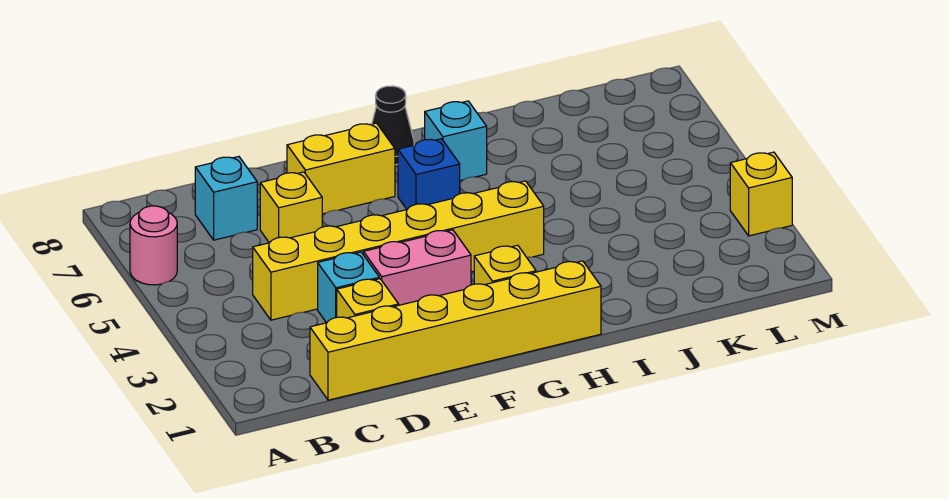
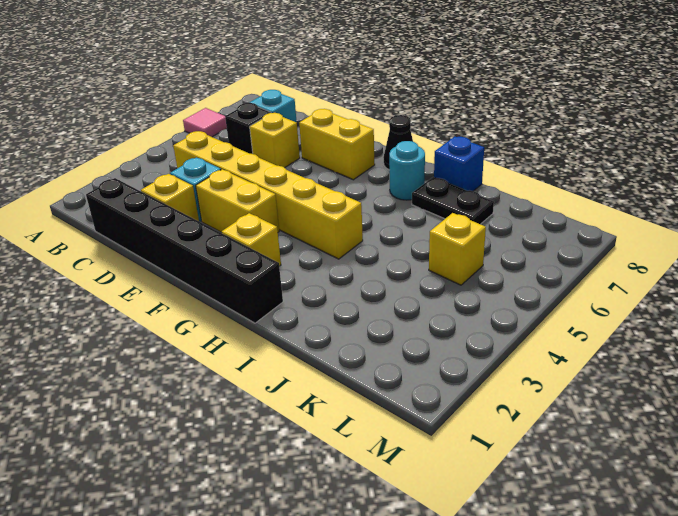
pink 1x1 round brick [130,206,177,285] -> pink 1x1 tile [183,108,227,137]
yellow 1x6 brick [310,261,601,400] -> black 1x6 brick [86,178,283,323]
none -> black 1x1 brick [225,103,271,154]
pink 1x2 brick [363,230,471,305] -> yellow 1x2 brick [196,169,279,232]
blue 1x1 brick [398,139,460,209] -> blue 1x1 brick moved to [434,137,484,191]
cyan 1x1 brick [425,101,487,181] -> cyan 1x1 round brick [389,141,425,200]
none -> black 1x2 plate [412,177,494,224]
yellow 1x1 brick [730,152,792,236] -> yellow 1x1 brick moved to [429,213,486,285]

